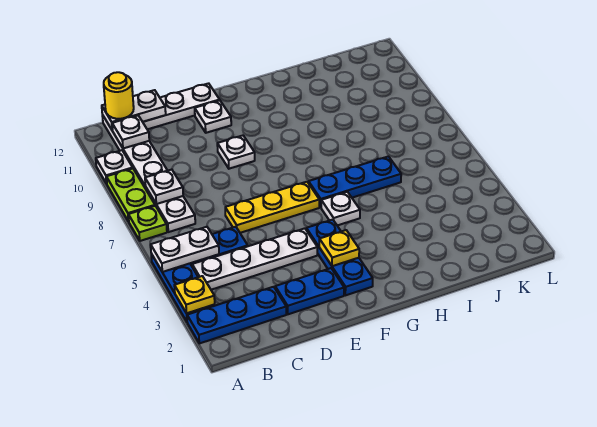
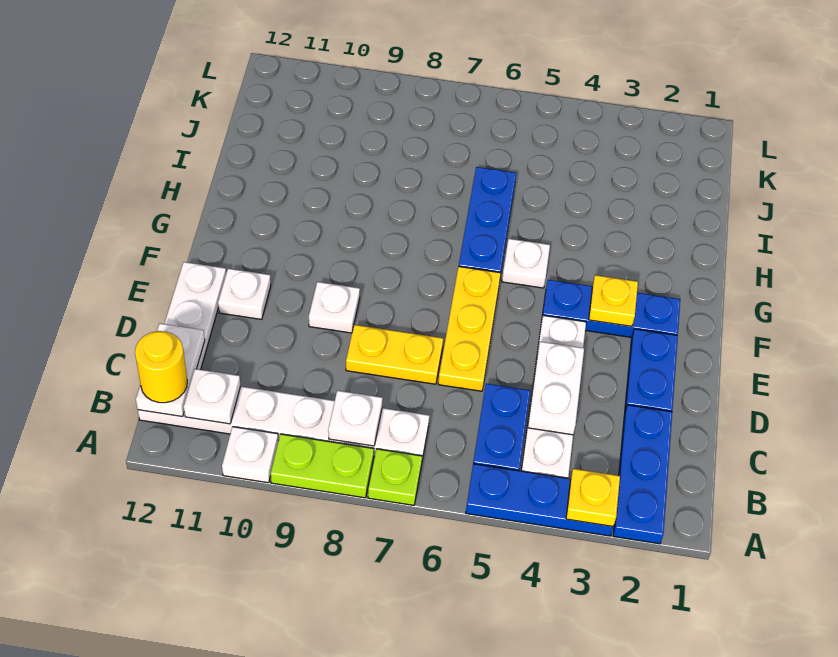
white 1x2 plate [151,227,219,272] -> white 1x2 plate moved to [528,342,584,435]
none -> yellow 1x2 plate [346,325,443,384]

